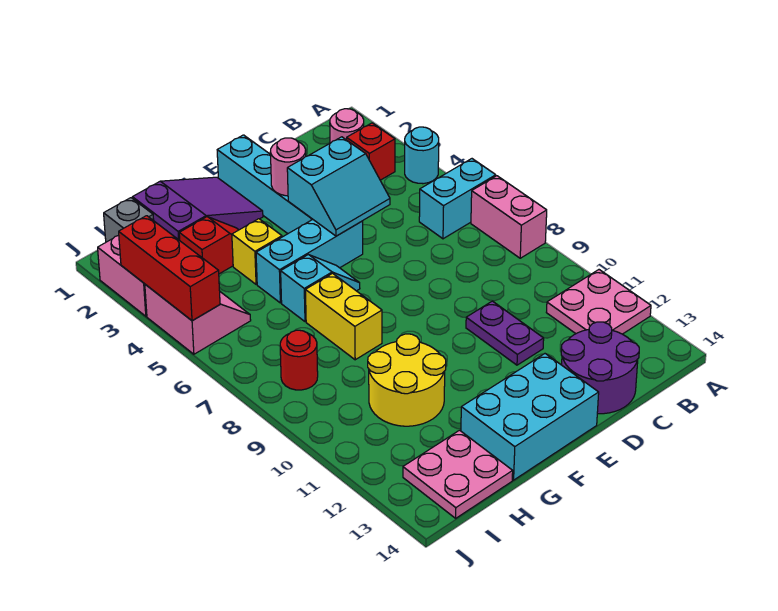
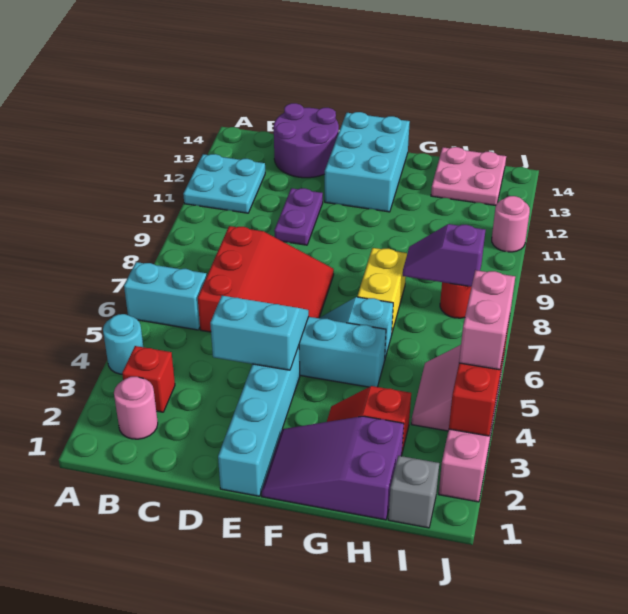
pink 1x2 brick [471,176,547,258] -> pink 1x2 brick moved to [459,270,515,370]
pink 2x2 plate [546,270,651,334] -> cyan 2x2 plate [183,154,265,213]
none -> red 3x3 slope [198,226,334,332]
pink 1x1 round brick [270,138,306,196] -> pink 1x1 round brick moved to [492,196,530,252]
cyan 2x3 brick [461,354,599,480] -> cyan 2x3 brick turned to [325,112,410,212]
yellow 1x1 brick [232,219,282,284] -> none
yellow 2x2 round brick [368,334,446,426] -> none
none -> purple 1x2 slope [403,224,485,287]

